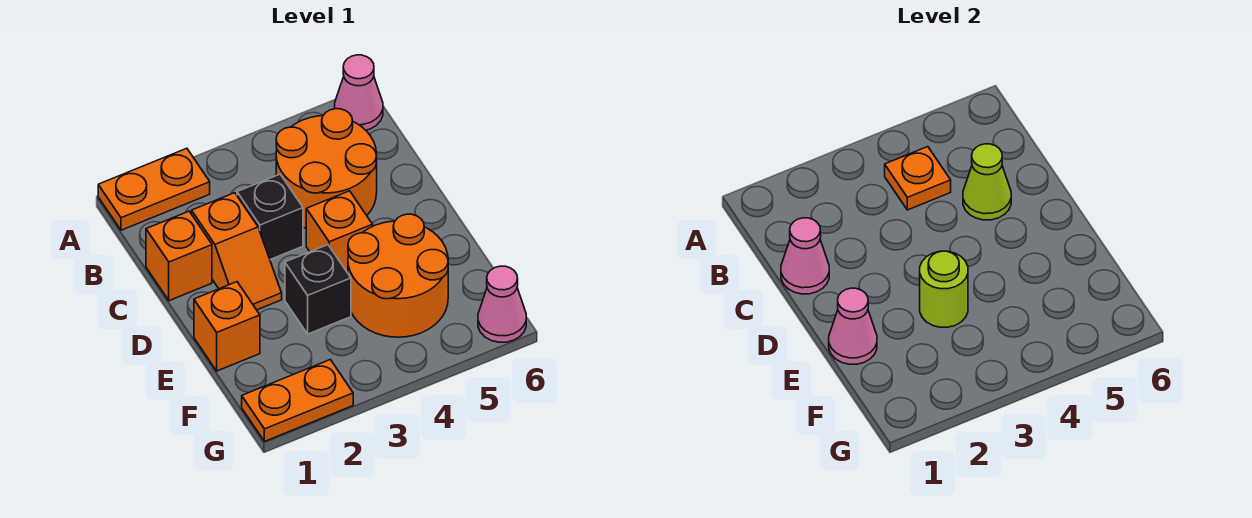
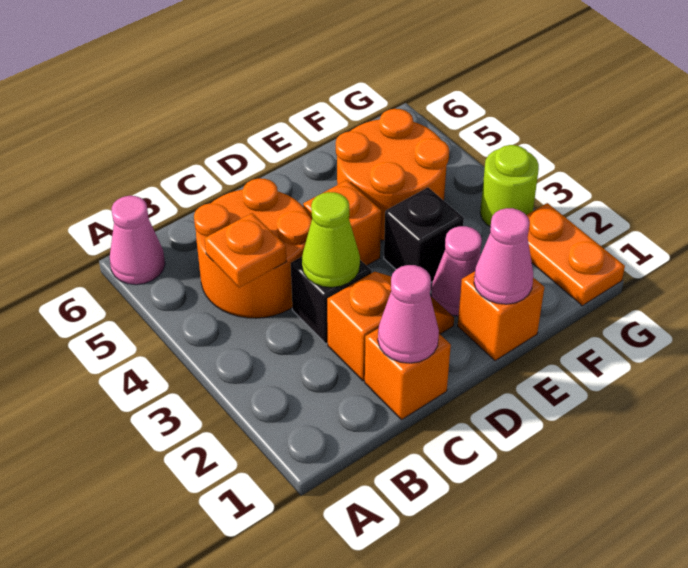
orange 1x2 plate [98,148,210,230] -> none
lime 1x1 cone [963,144,1011,220] -> lime 1x1 cone moved to [302,192,360,287]
lime 1x1 round brick [920,251,968,327] -> lime 1x1 round brick moved to [480,145,539,227]
pink 1x1 cone [478,266,526,342] -> pink 1x1 cone moved to [431,226,482,316]

